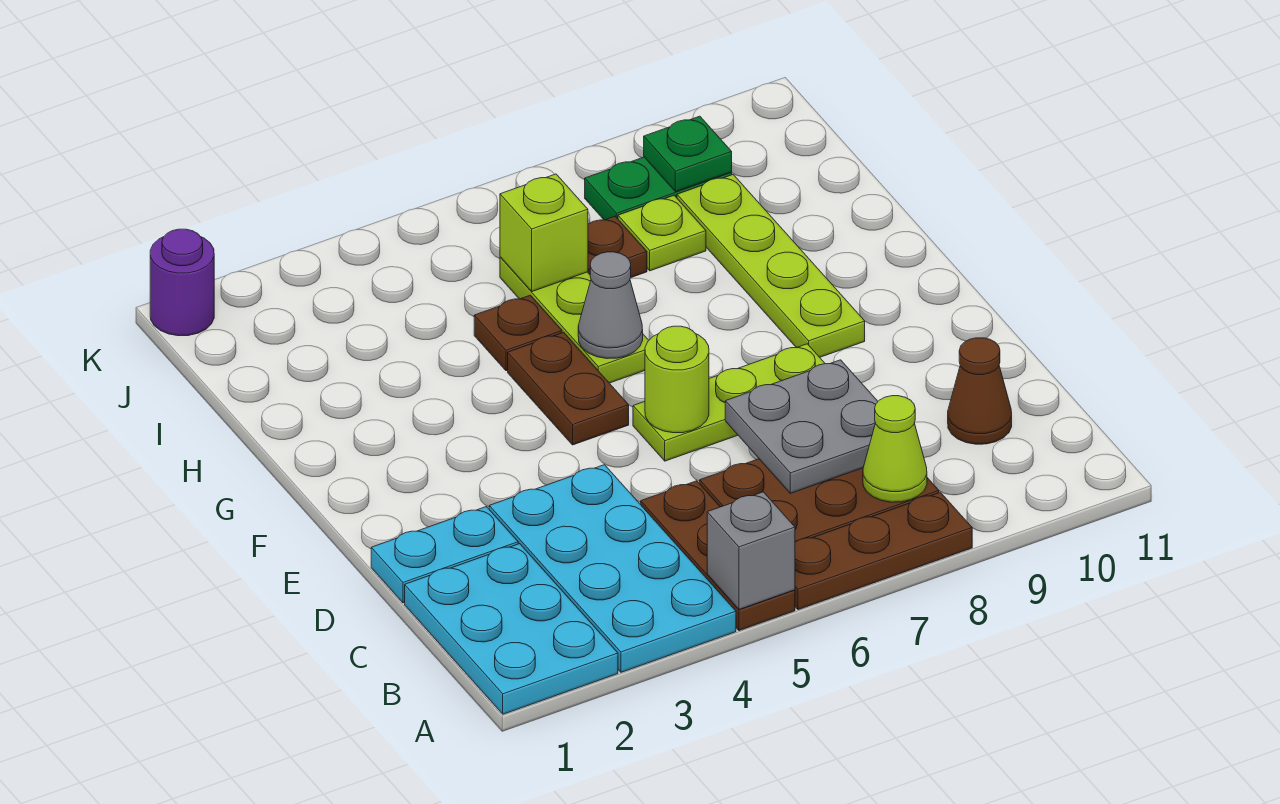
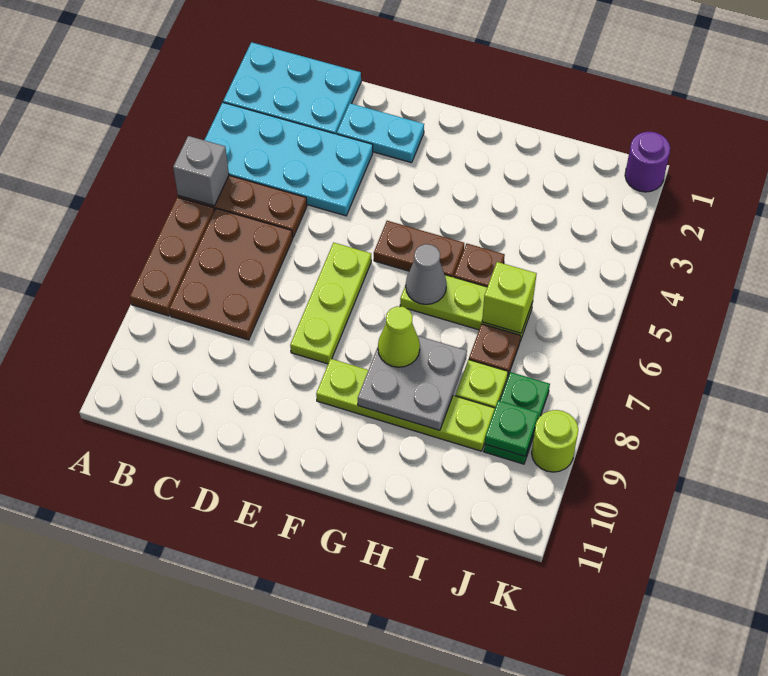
lime 1x1 cone [863,396,927,502] -> lime 1x1 cone moved to [378,306,420,367]
grey 2x2 plate [725,360,878,493] -> grey 2x2 plate moved to [358,336,467,430]
brown 1x1 cone [948,338,1012,444] -> none
cyan 1x2 plate [371,507,518,603] -> cyan 1x2 plate turned to [337,103,424,163]
lime 1x1 round brick [645,326,709,433] -> lime 1x1 round brick moved to [531,410,578,472]

